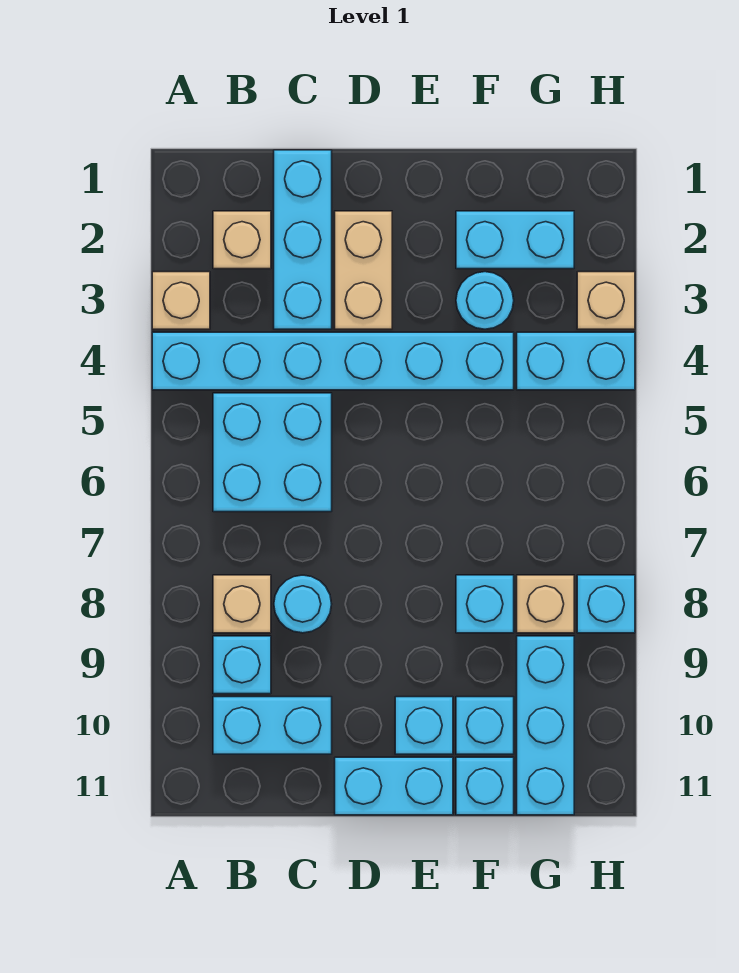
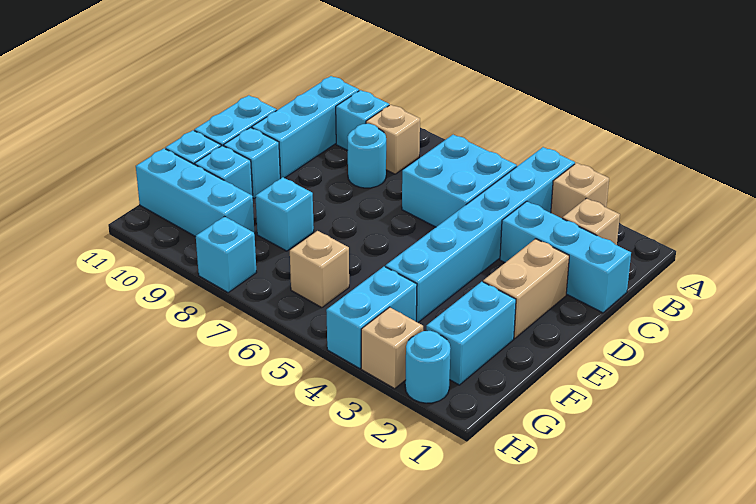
cyan 1x2 brick [213,697,332,754] -> cyan 1x3 brick [252,76,359,179]
tan 1x2 brick [335,211,392,329] -> tan 1x2 brick turned to [483,239,569,338]
cyan 1x1 round brick [456,272,514,329] -> cyan 1x1 round brick moved to [405,331,450,403]
tan 1x1 brick [517,575,574,633] -> tan 1x1 brick moved to [290,231,349,308]

